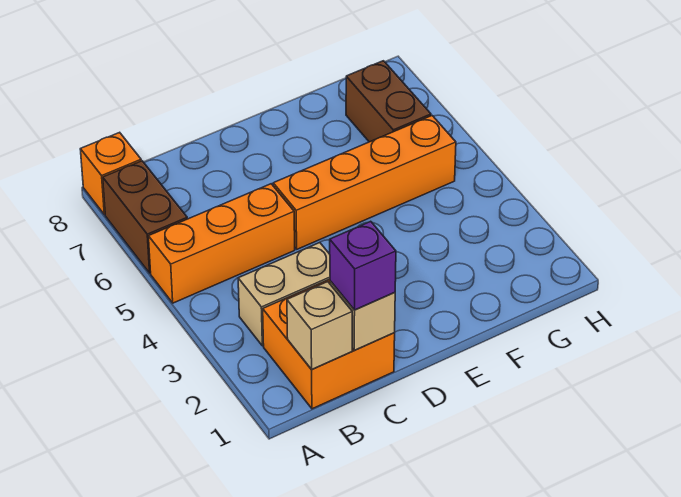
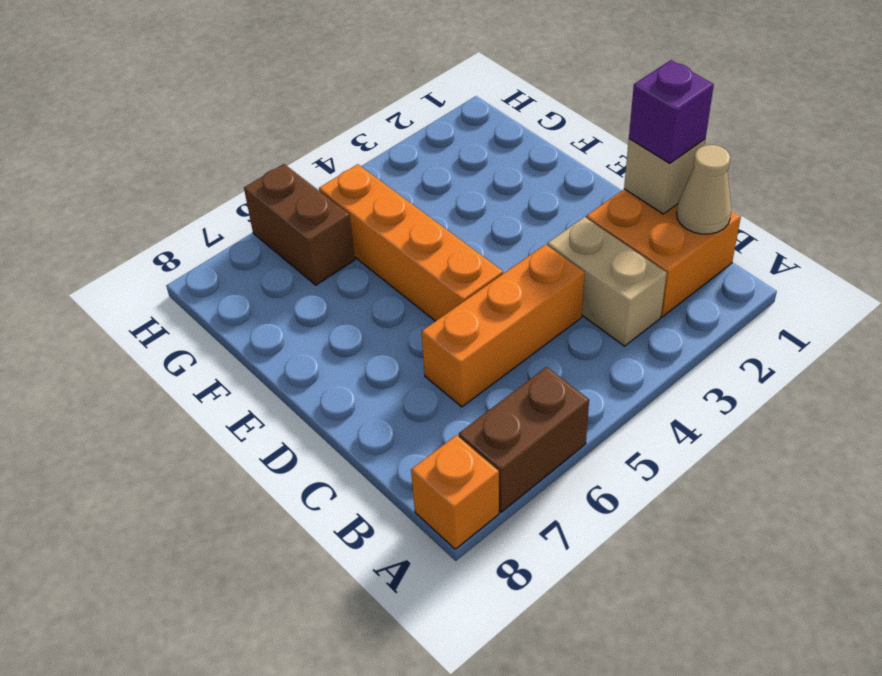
orange 1x3 brick [148,184,295,303] -> orange 1x3 brick turned to [422,244,585,407]
tan 1x1 brick [287,282,352,369] -> tan 1x1 cone [676,145,731,234]
brown 1x2 brick [346,61,431,142] -> brown 1x2 brick turned to [244,164,355,285]

